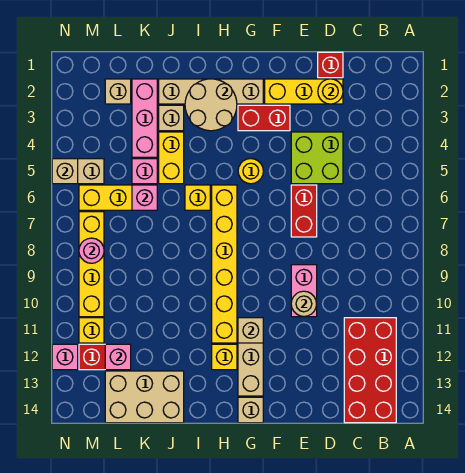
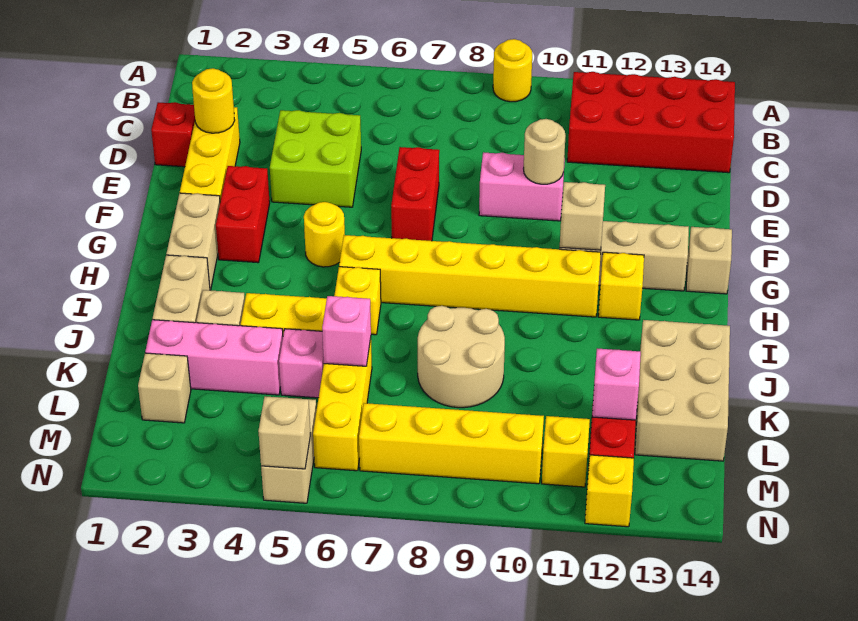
none -> yellow 1x1 round brick [493,39,532,102]
red 1x2 brick [291,185,317,237] -> red 1x2 brick turned to [391,147,439,241]
tan 2x2 round brick [185,79,237,131] -> tan 2x2 round brick moved to [418,306,505,408]
pink 1x1 round brick [79,238,104,263] -> none
pink 1x1 brick [52,344,78,370] -> yellow 1x1 brick [585,455,634,527]

